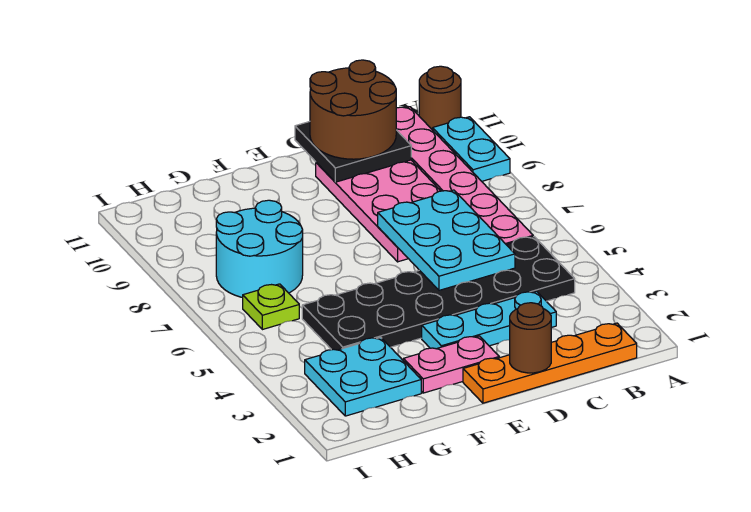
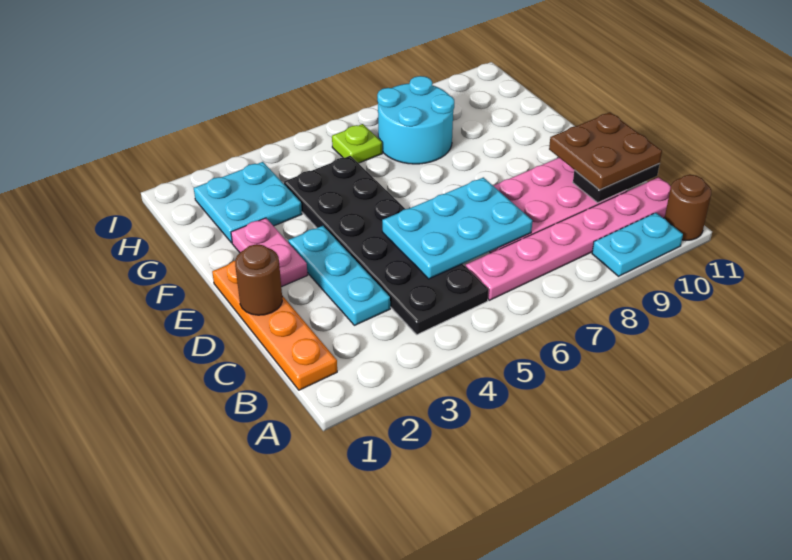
black 2x2 plate [295,122,411,182] -> black 1x2 plate [573,164,660,203]
brown 2x2 round brick [310,60,396,159] -> brown 2x2 plate [549,112,662,190]

